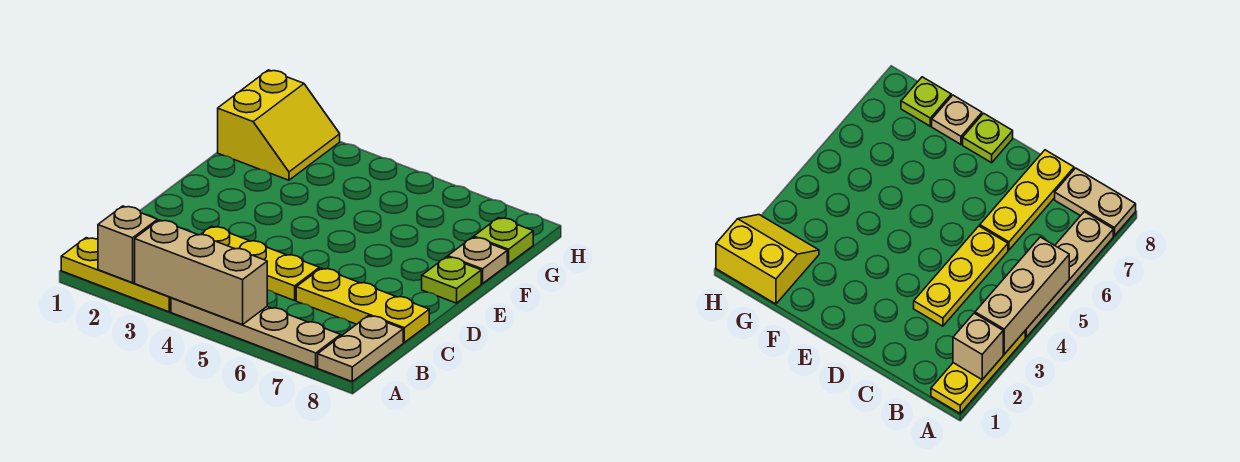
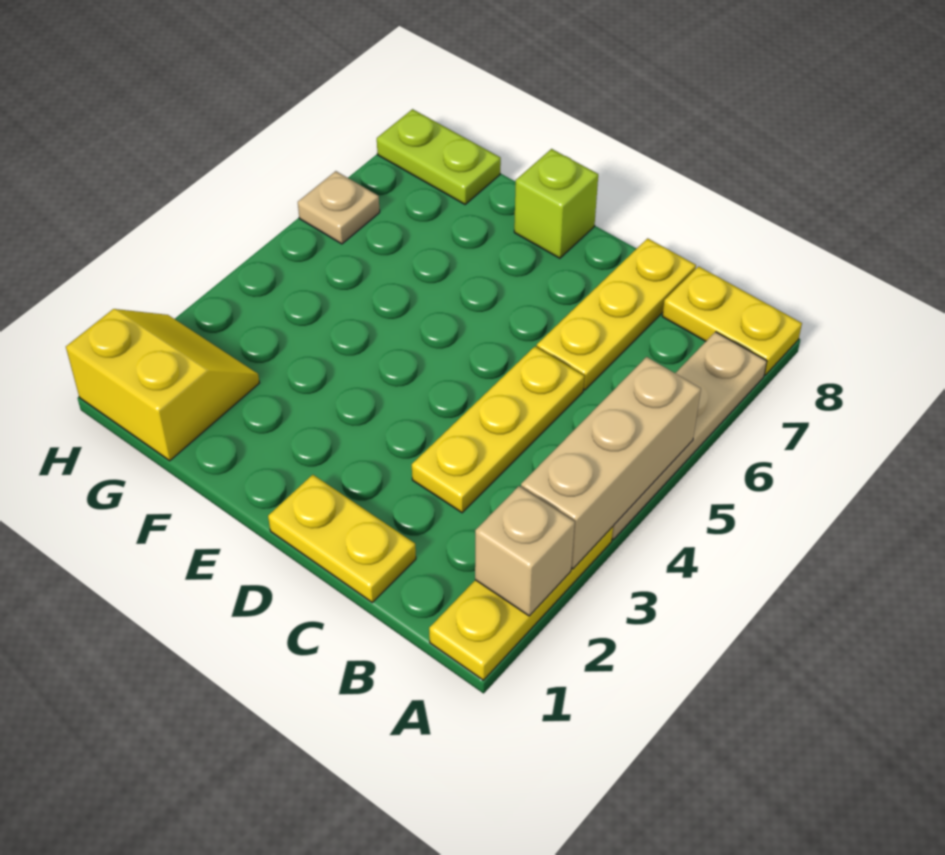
tan 1x2 plate [318,316,403,381] -> yellow 1x2 plate [662,266,802,375]
none -> yellow 1x2 plate [268,475,416,602]
lime 1x1 plate [422,257,481,303] -> lime 1x1 brick [514,149,598,258]
tan 1x1 plate [448,237,507,284] -> tan 1x1 plate moved to [298,171,380,244]
lime 1x1 plate [474,218,533,264] -> lime 1x2 plate [377,109,501,204]

